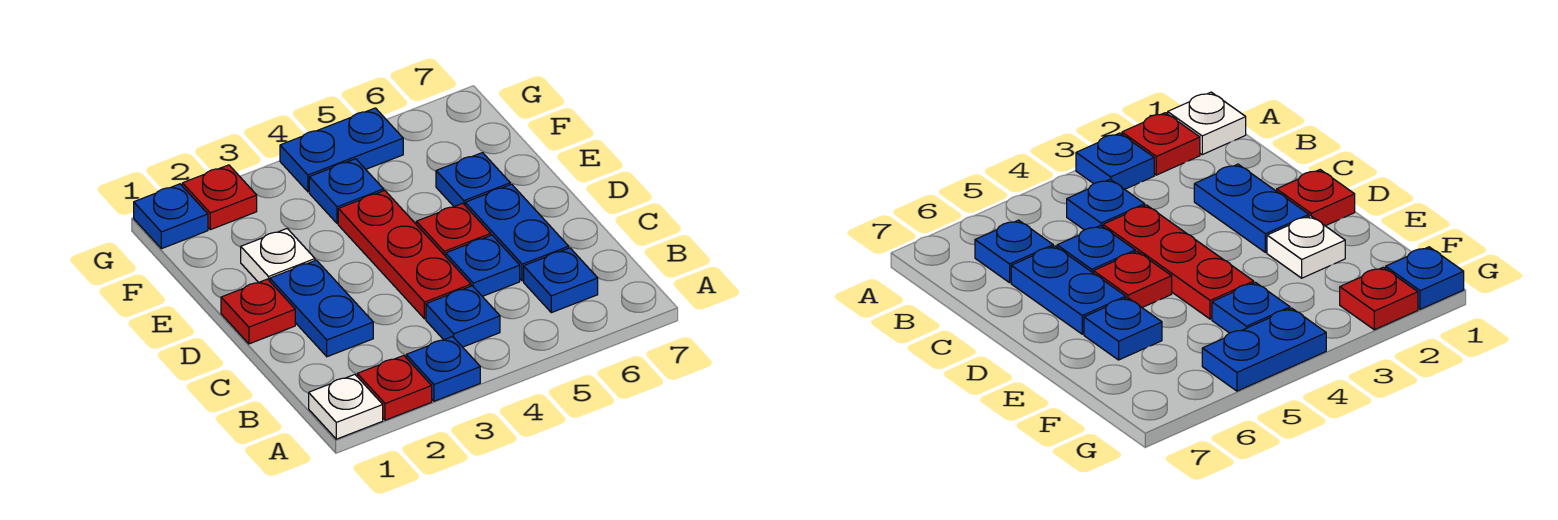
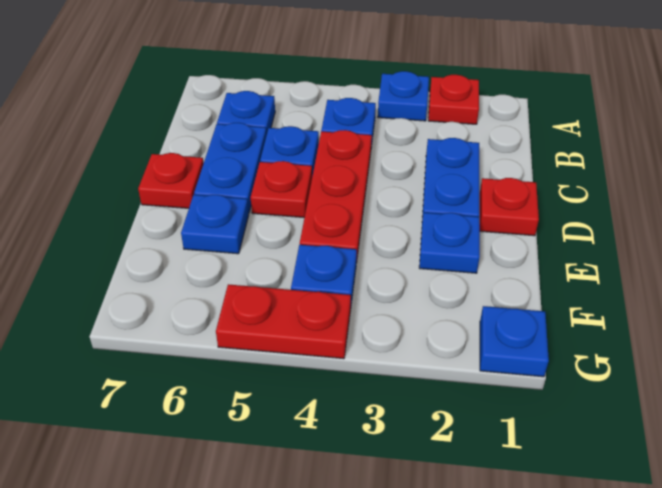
white 1x1 plate [309,375,383,439] -> none
white 1x1 plate [241,229,315,282] -> blue 1x1 plate [419,213,480,273]
red 1x1 plate [182,165,257,230] -> red 1x1 plate moved to [138,153,204,208]
blue 1x2 plate [280,108,403,192] -> red 1x2 plate [216,284,351,359]

